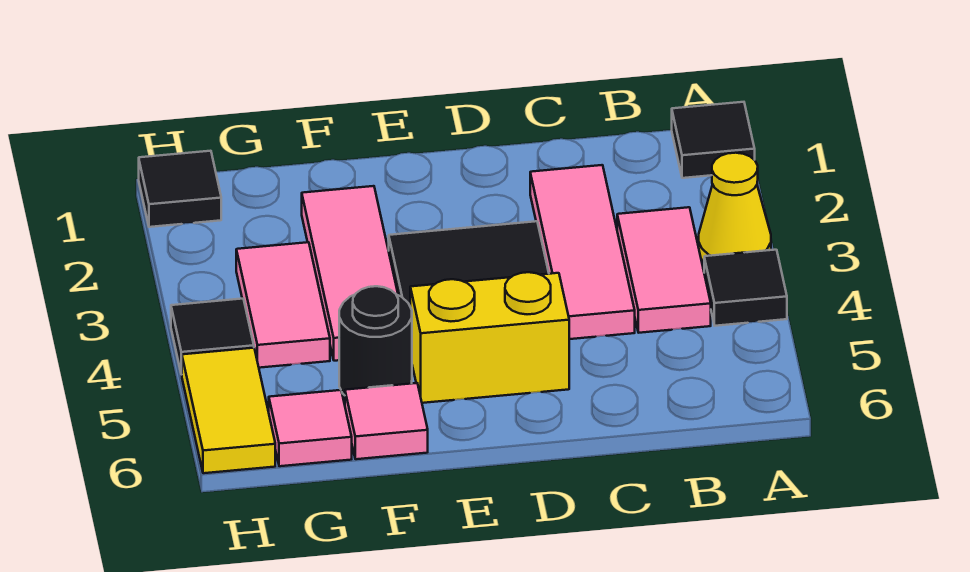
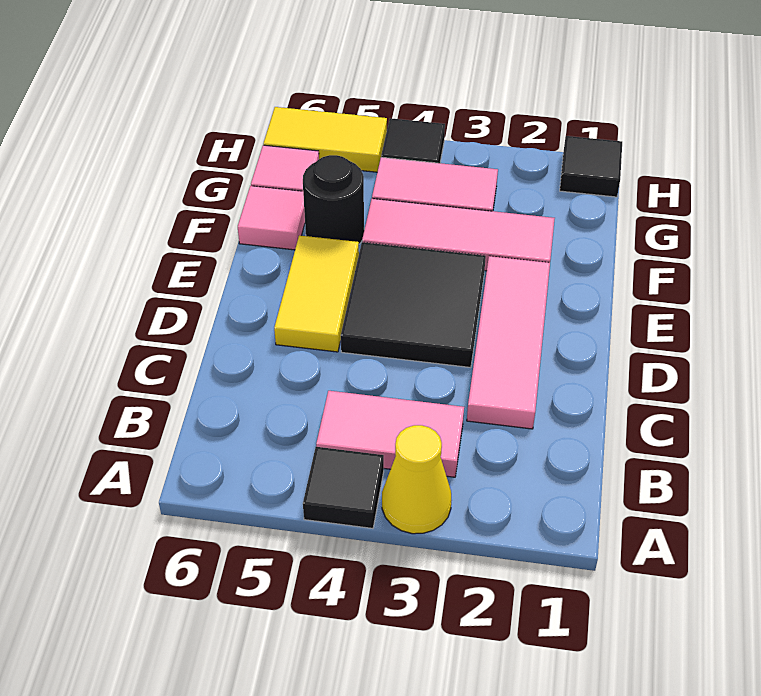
black 1x1 tile [672,102,755,178] -> none
pink 1x3 tile [530,165,635,339] -> pink 1x3 tile turned to [467,256,550,429]
yellow 1x2 brick [410,272,569,403] -> yellow 1x2 tile [274,235,359,352]

